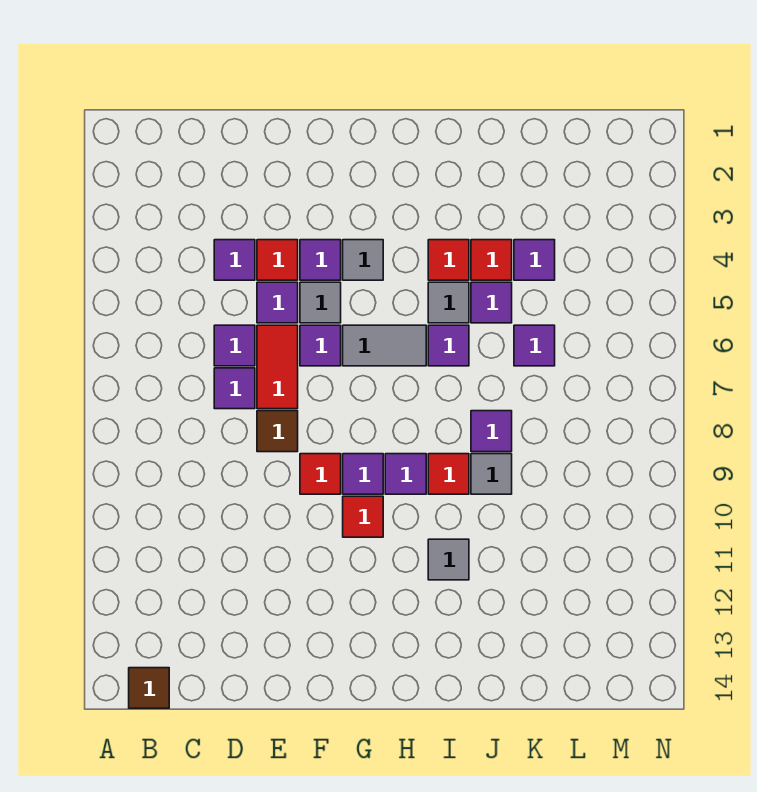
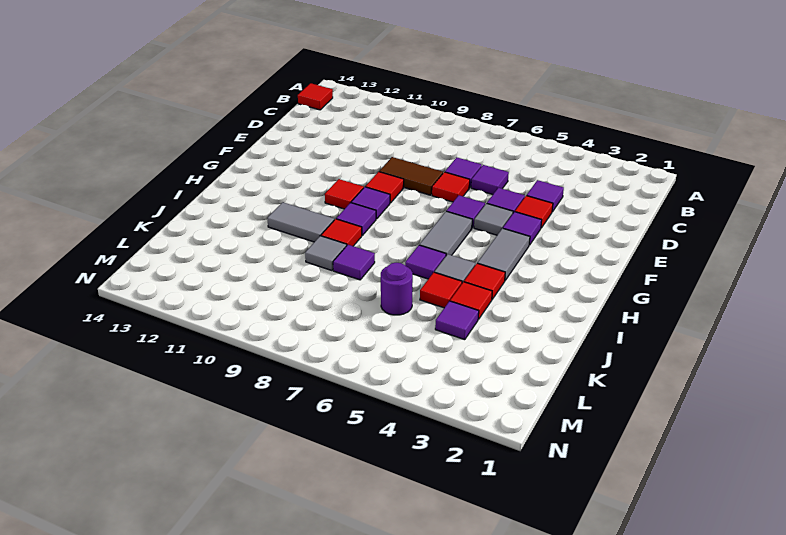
brown 1x1 tile [129,668,169,708] -> red 1x1 tile [298,83,333,110]
red 1x2 tile [257,325,298,409] -> red 1x1 tile [432,172,470,202]
brown 1x1 tile [257,411,298,452] -> brown 1x2 tile [379,157,443,195]
grey 1x1 tile [343,240,383,280] -> grey 1x2 tile [477,228,530,280]
grey 1x1 tile [428,539,469,580] -> grey 1x2 tile [267,202,334,242]
purple 1x1 tile [471,282,512,323] -> red 1x1 tile [420,272,462,308]
purple 1x1 tile [514,325,555,366] -> purple 1x1 round brick [381,263,413,315]

